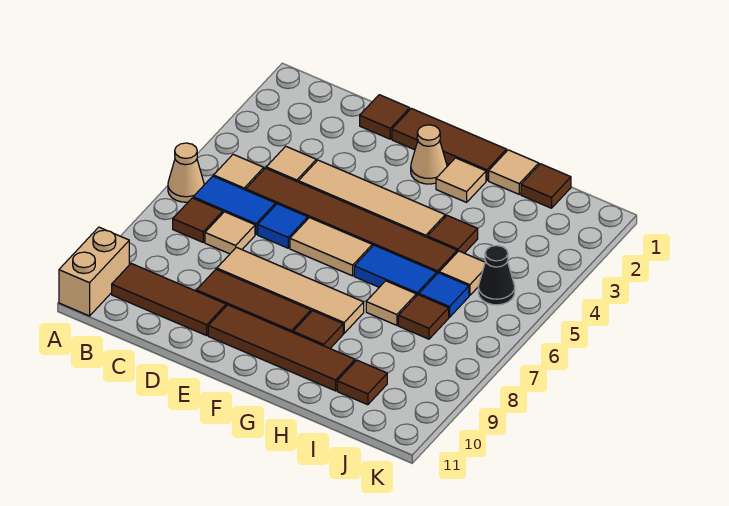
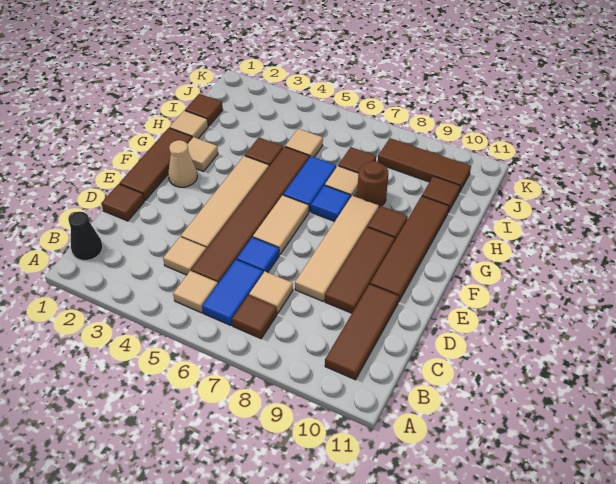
tan 1x1 cone [168,143,204,202] -> none
tan 1x2 brick [59,227,129,316] -> none
none -> brown 1x1 round brick [357,161,388,207]
blue 1x1 tile [419,273,469,317] -> blue 1x1 tile moved to [311,185,351,222]
black 1x1 cone [478,246,515,305] -> black 1x1 cone moved to [69,212,103,260]
none -> brown 1x3 tile [378,138,471,192]

